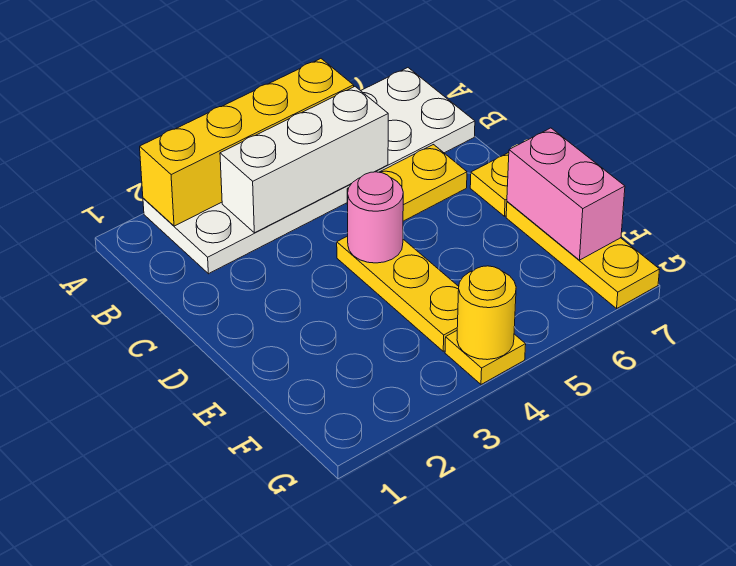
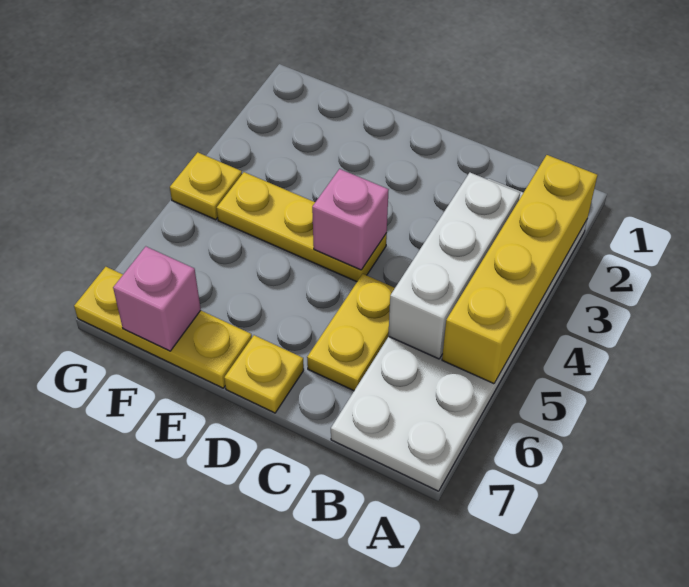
pink 1x1 round brick [348,172,403,263] -> pink 1x1 brick [312,169,389,270]
pink 1x2 brick [507,128,625,260] -> pink 1x1 brick [113,247,201,351]
yellow 1x1 round brick [457,266,516,360] -> none

